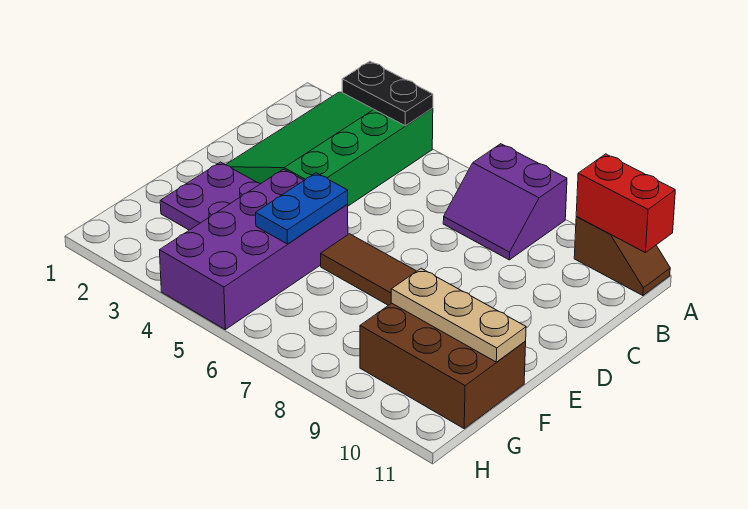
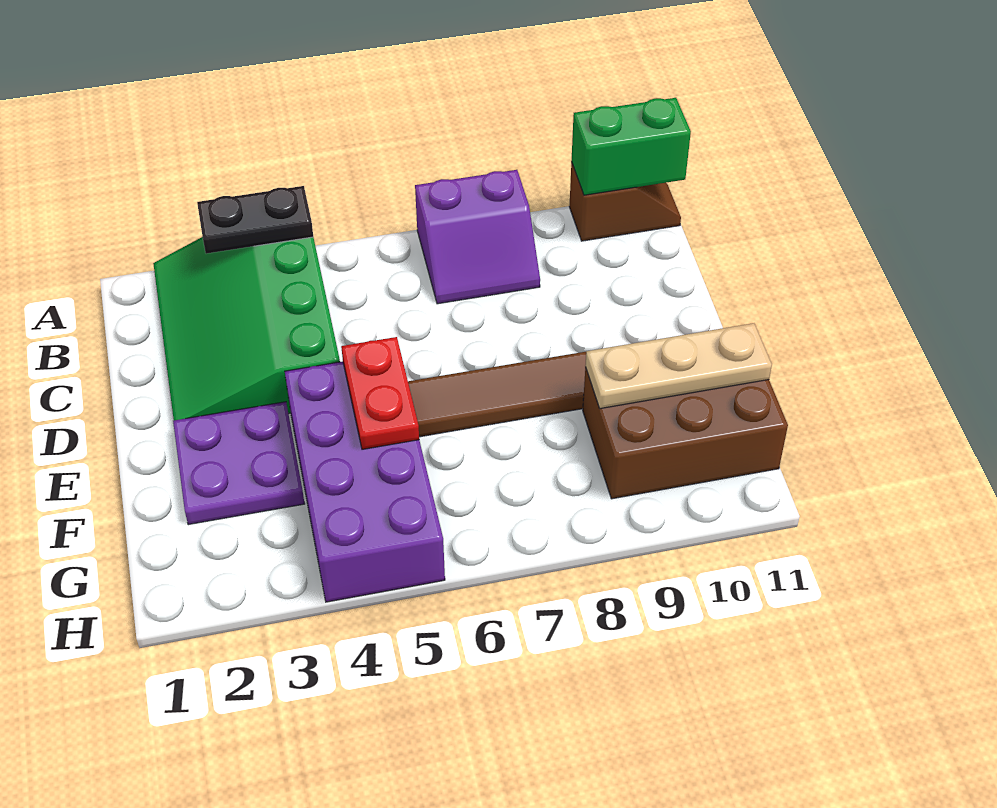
red 1x2 brick [576,154,675,253] -> green 1x2 brick [571,98,691,195]
blue 1x2 plate [256,173,348,244] -> red 1x2 plate [341,337,419,449]

